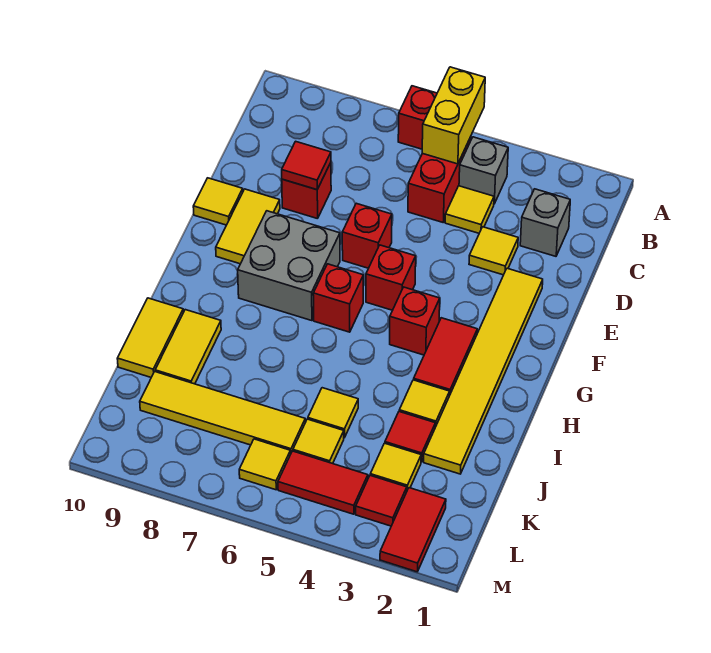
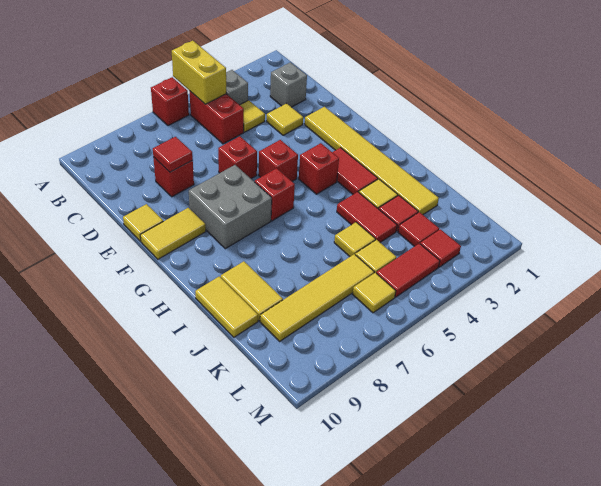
yellow 1x2 tile [216,189,280,264] -> yellow 1x2 tile turned to [140,208,206,259]
yellow 1x1 tile [370,443,421,490] -> red 1x1 tile [398,212,439,246]
red 1x2 tile [380,488,446,572] -> red 1x2 tile moved to [337,192,397,242]

